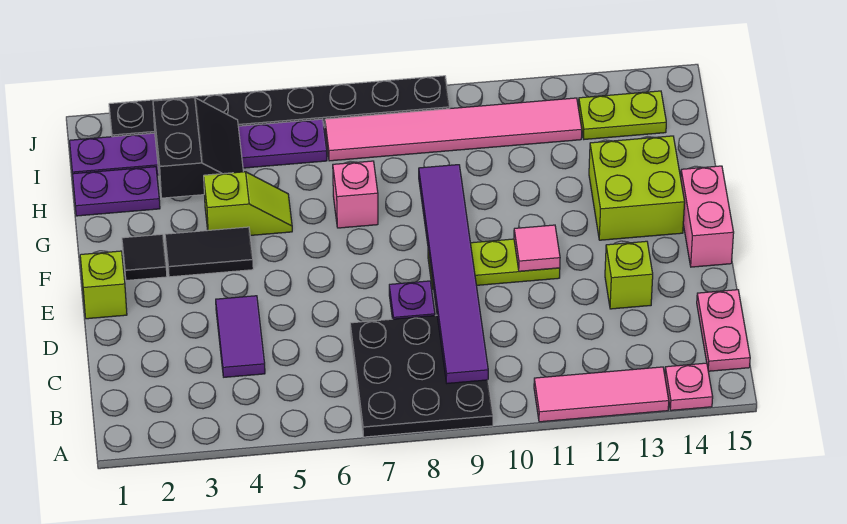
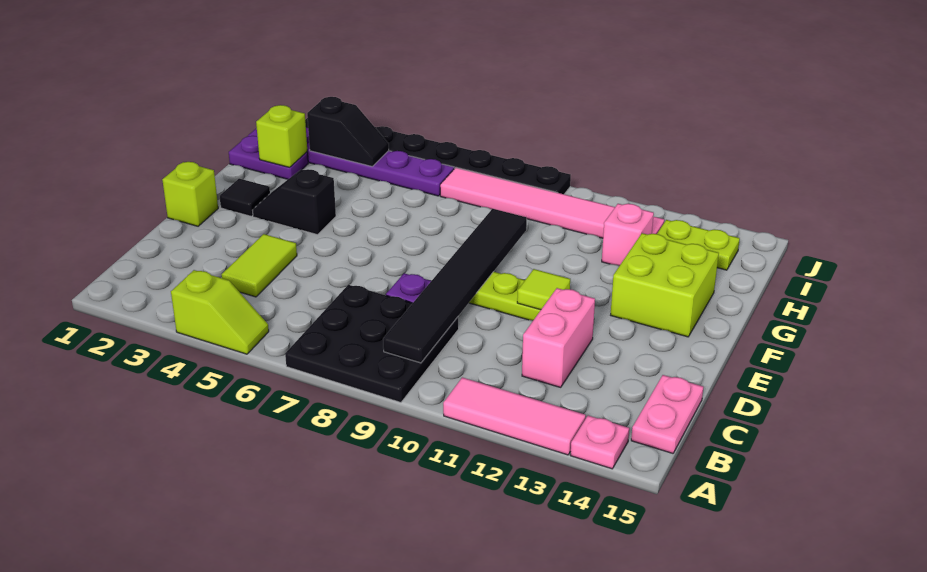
purple 1x6 tile [419,165,488,383] -> black 1x6 tile [383,209,527,363]
purple 1x2 tile [216,296,265,377] -> lime 1x2 tile [221,234,297,297]
lime 1x1 brick [605,241,653,309] -> lime 1x1 brick moved to [256,105,307,167]
pink 1x1 tile [514,225,560,271] -> lime 1x1 tile [517,269,570,310]
pink 1x2 brick [681,166,734,267] -> pink 1x2 brick moved to [522,288,595,387]
black 1x2 tile [165,227,253,277] -> black 1x2 slope [253,169,336,235]
lime 1x2 slope [204,172,292,236] -> lime 1x2 slope moved to [171,270,269,354]
pink 1x1 brick [333,161,378,228] -> pink 1x1 brick moved to [602,204,654,266]
black 2x2 slope [153,98,243,198] -> black 1x2 slope [307,97,389,167]

